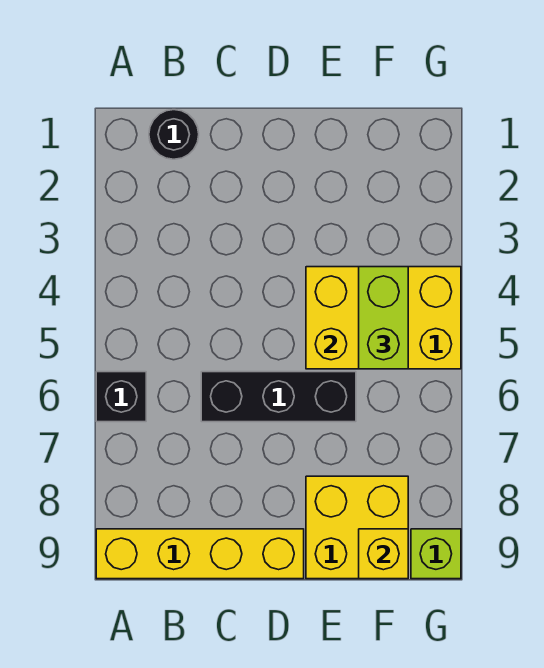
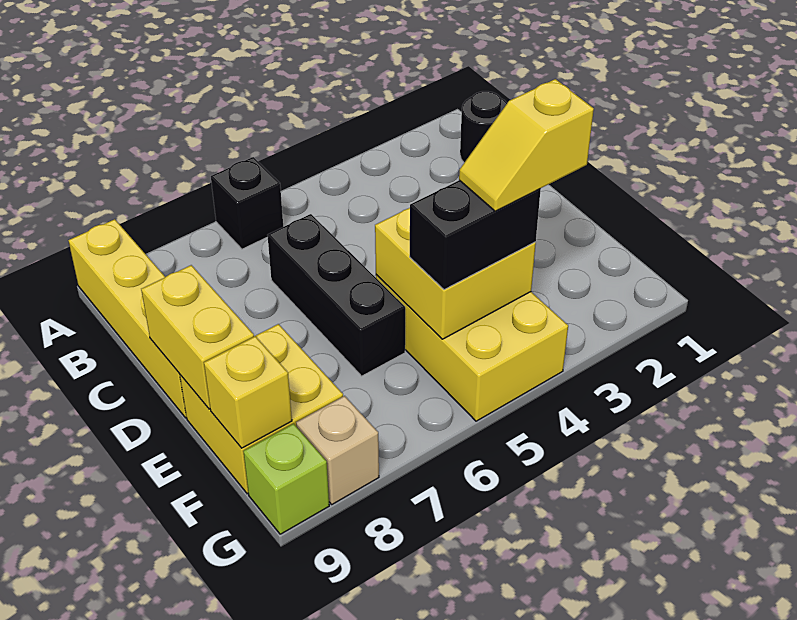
none -> yellow 1x2 brick [141,265,254,409]
none -> yellow 1x2 slope [459,79,594,211]
lime 1x2 brick [359,267,408,369] -> black 1x2 brick [410,180,541,290]
none -> tan 1x1 brick [296,396,379,504]

